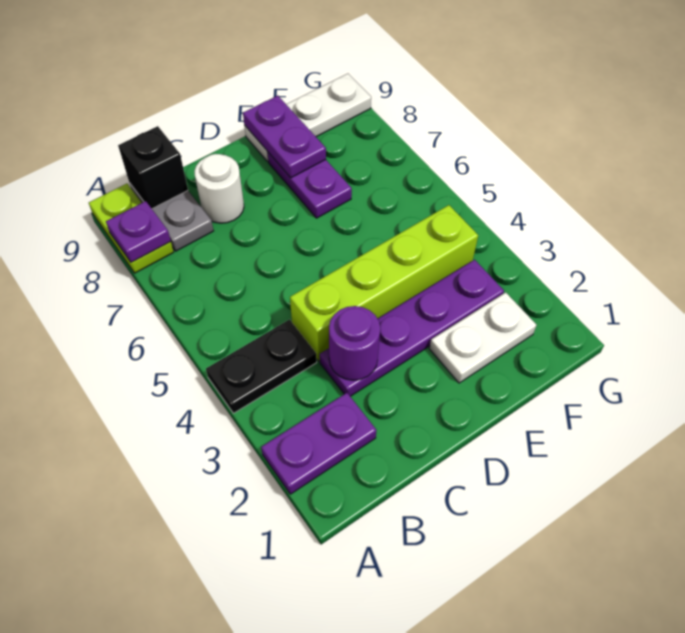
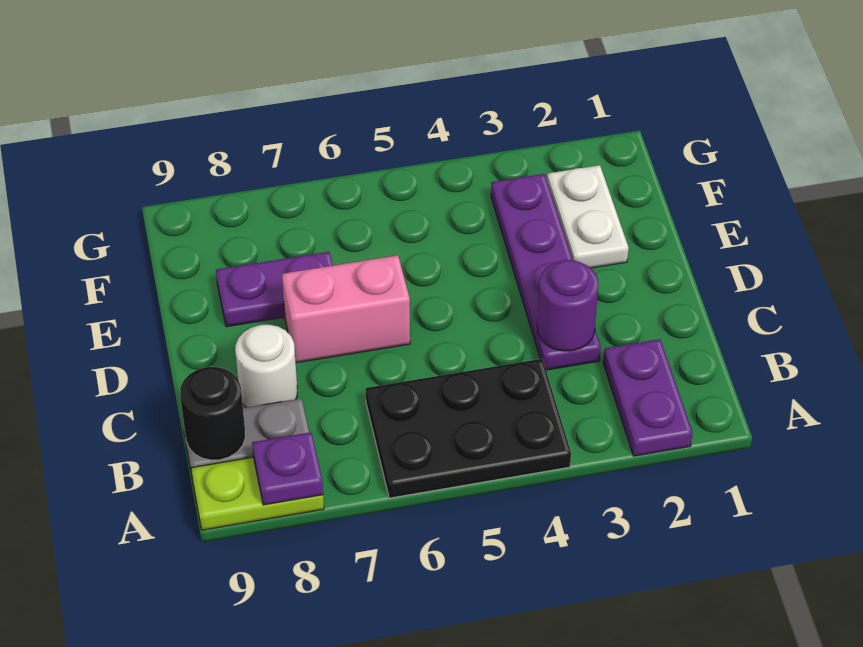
black 1x2 plate [206,320,317,413] -> black 2x3 plate [366,359,571,498]
black 1x1 brick [118,126,188,209] -> black 1x1 round brick [180,367,245,460]
lime 1x4 brick [290,205,478,361] -> none
none -> pink 1x2 brick [282,255,410,363]
purple 1x2 plate [243,96,326,178] -> none
white 1x3 plate [244,74,371,161] -> none

